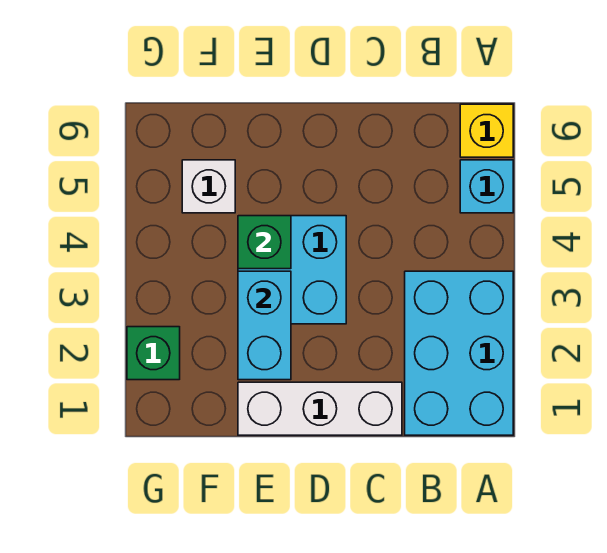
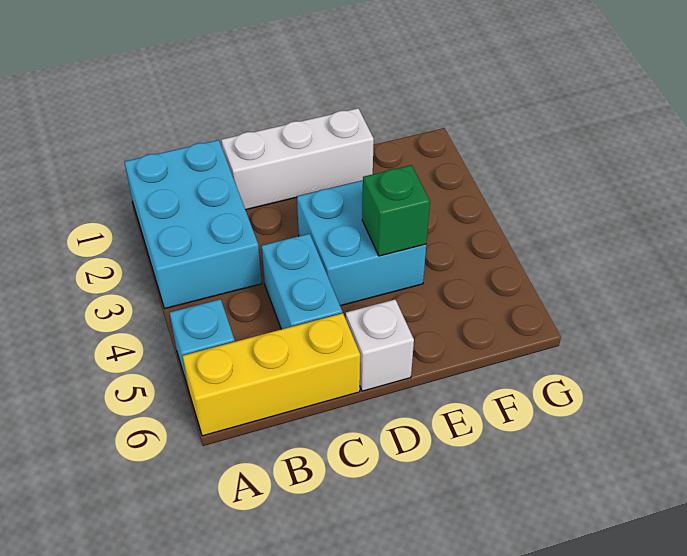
yellow 1x1 brick [460,104,513,157] -> yellow 1x3 brick [182,313,360,436]
cyan 1x2 brick [238,271,291,380] -> cyan 1x2 brick moved to [262,234,342,329]
white 1x1 brick [182,160,235,213] -> white 1x1 brick moved to [346,299,414,391]
green 1x1 brick [127,327,180,380] -> none

